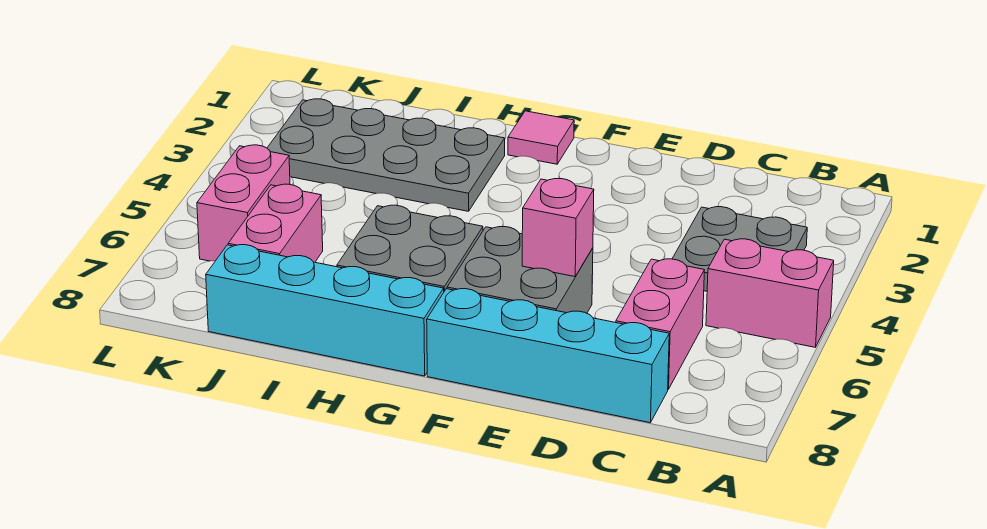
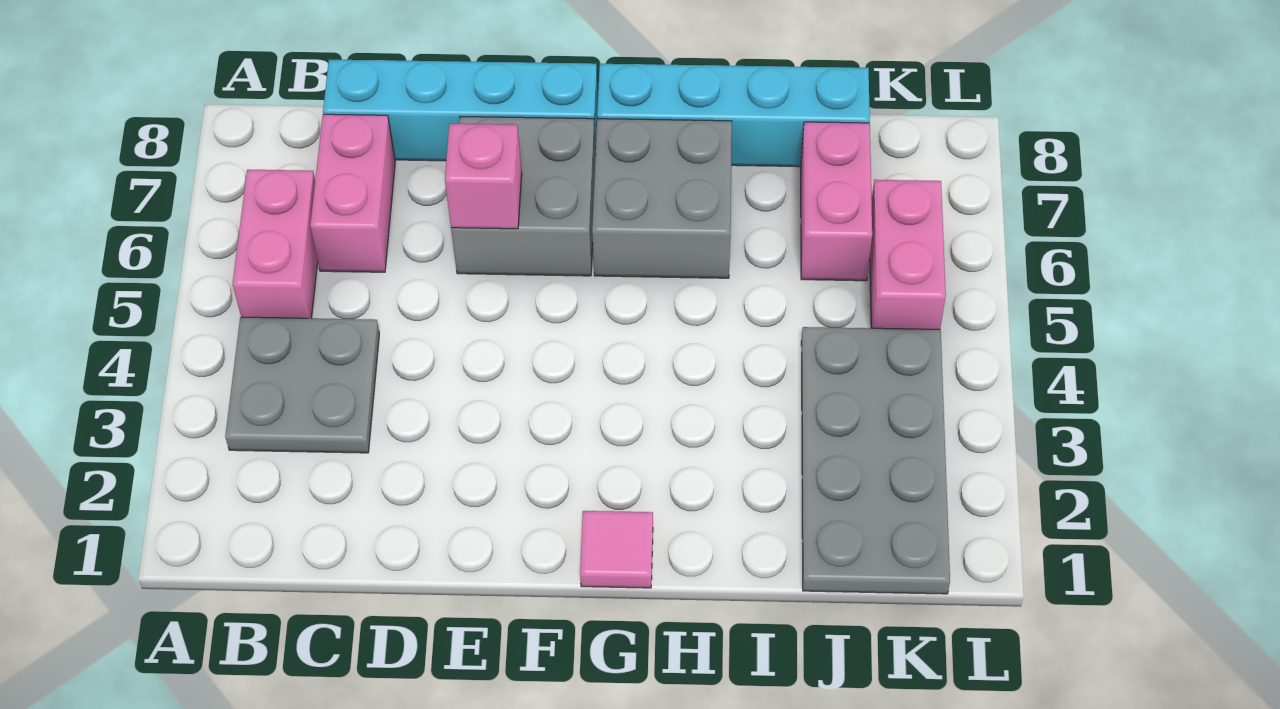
pink 1x2 brick [706,239,834,347] -> pink 1x2 brick turned to [232,170,318,318]
grey 2x4 plate [267,99,505,211] -> grey 2x4 plate turned to [801,327,950,594]

